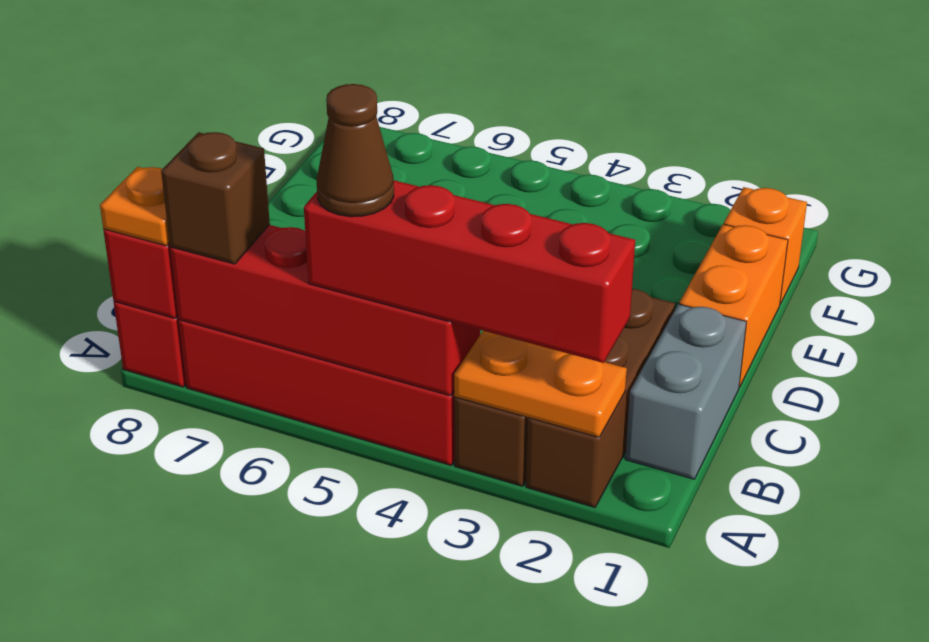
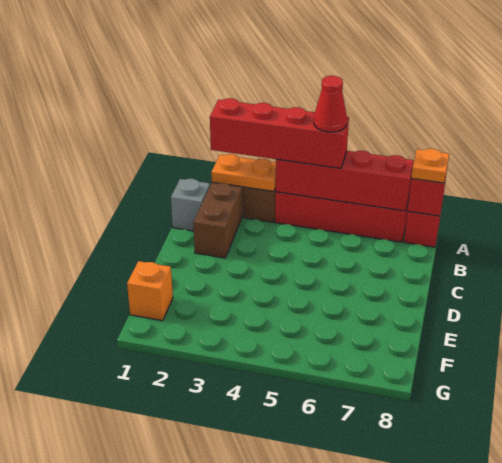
brown 1x1 cone [317,84,394,217] -> red 1x1 cone [314,76,347,132]
brown 1x1 brick [161,132,270,264] -> none
grey 1x2 brick [625,304,746,479] -> grey 1x1 brick [171,179,210,231]
orange 1x2 brick [679,224,788,387] -> none

